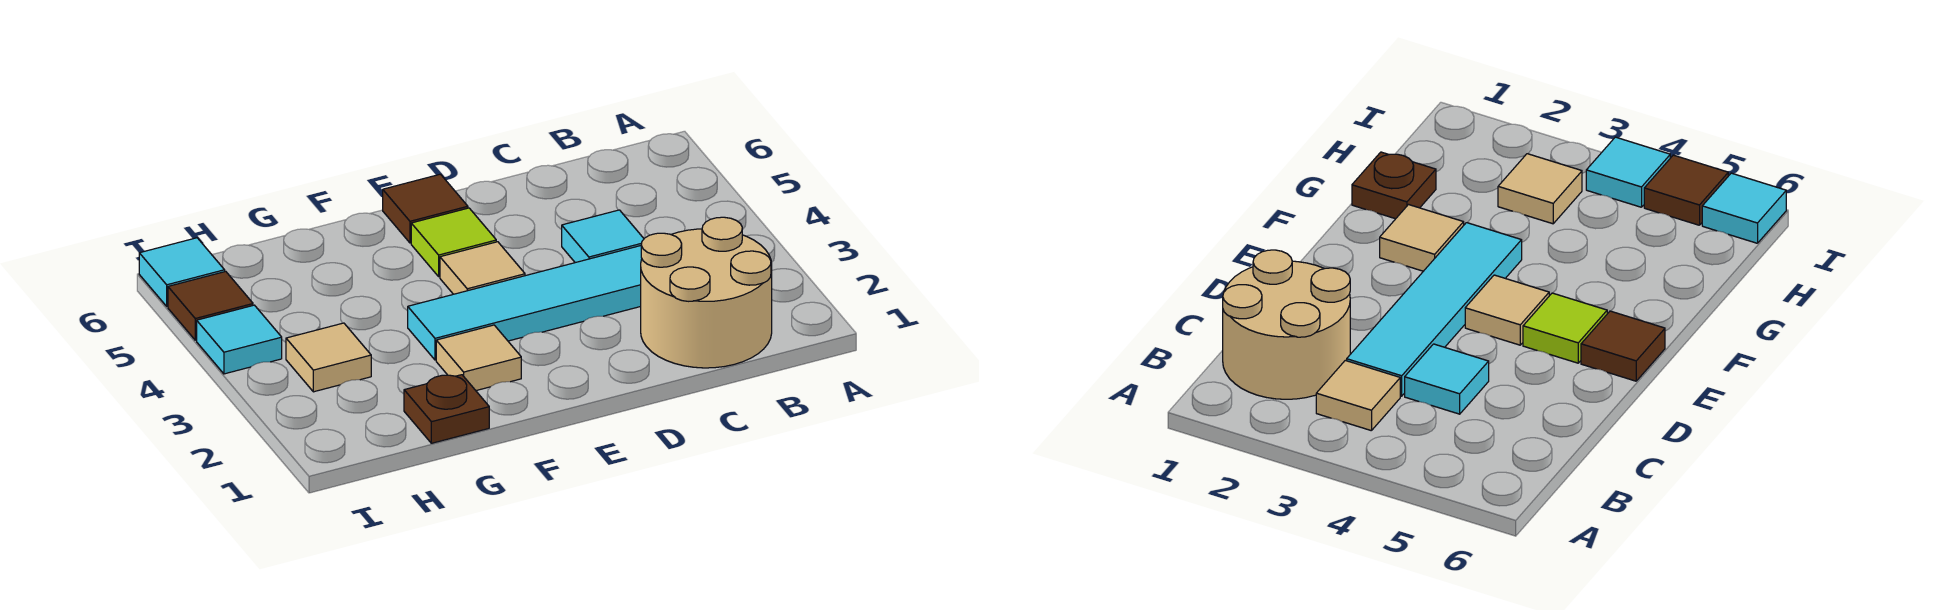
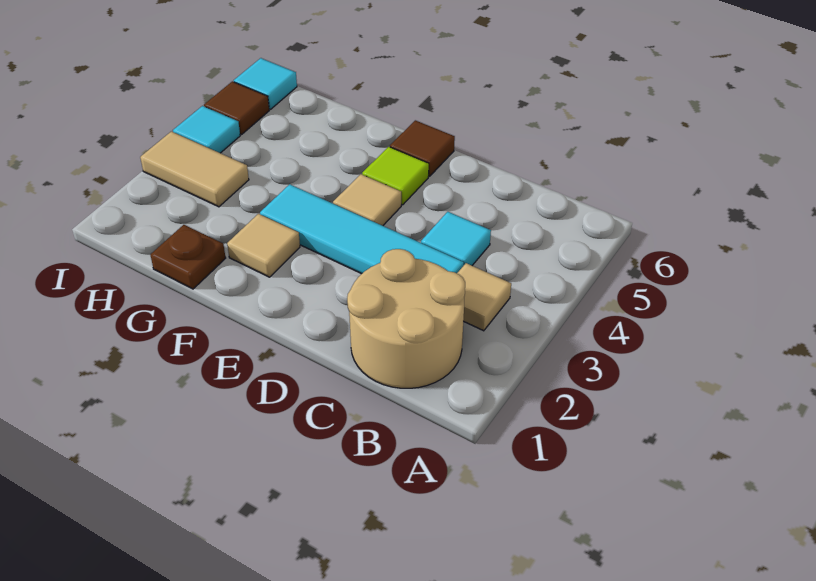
tan 1x1 tile [286,323,371,392] -> tan 1x2 tile [140,131,249,207]

